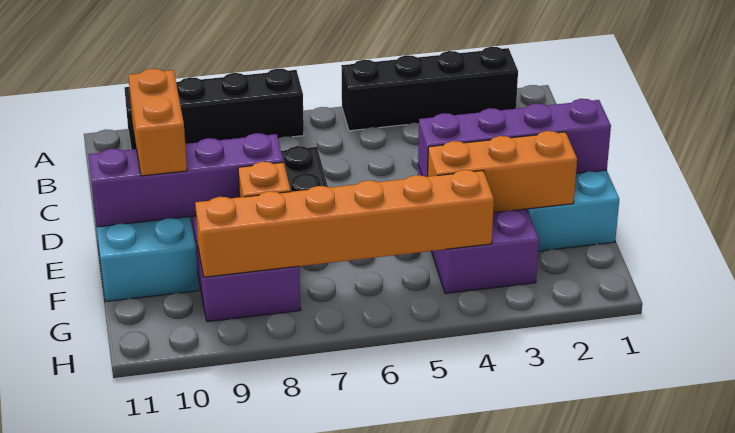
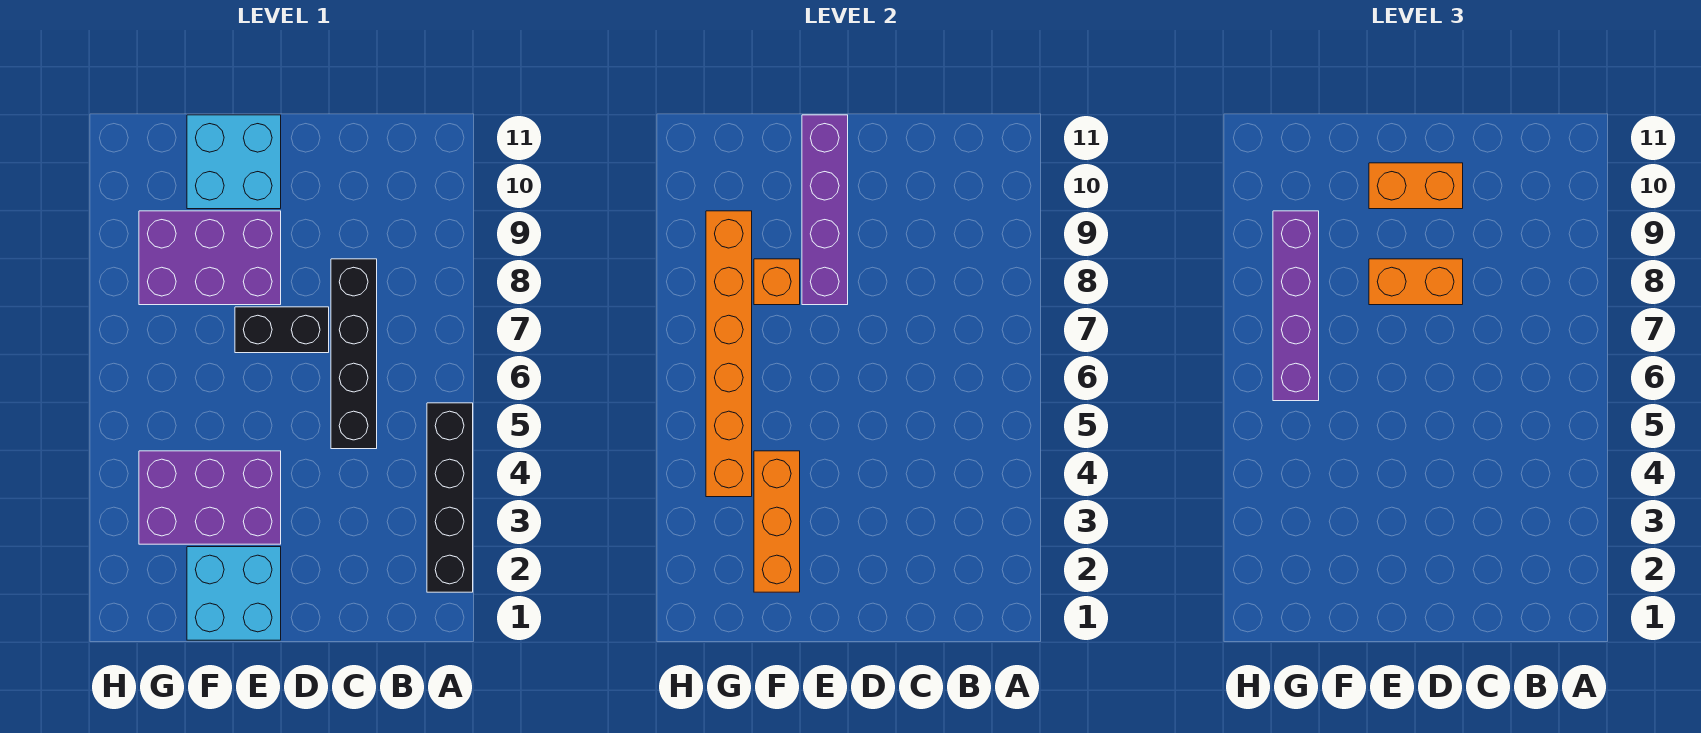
black 1x4 brick [125,69,304,149] -> black 1x4 brick moved to [331,259,377,449]
none -> orange 1x2 brick [1369,259,1463,305]
purple 1x4 brick [418,99,611,177] -> purple 1x4 brick moved to [1273,211,1319,401]

